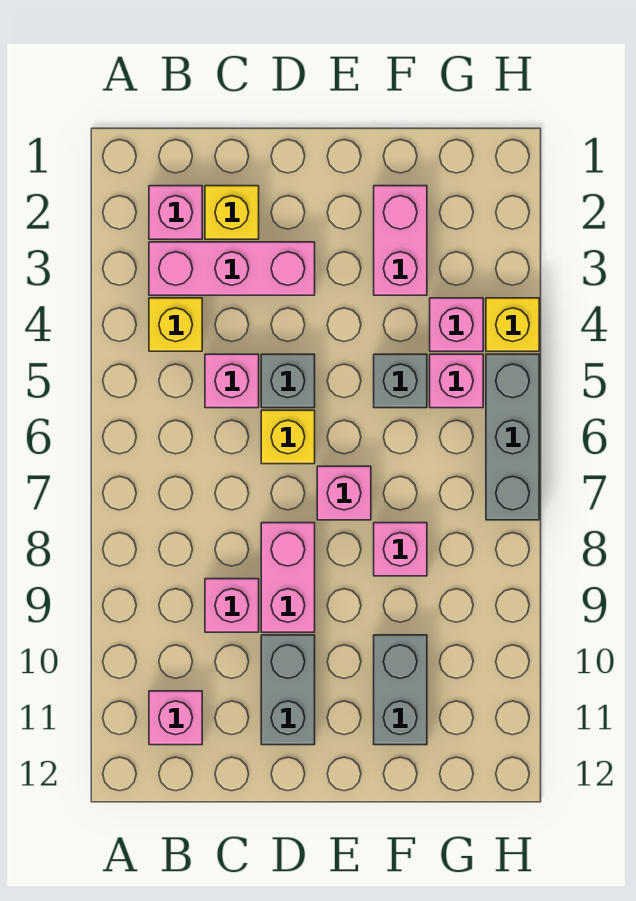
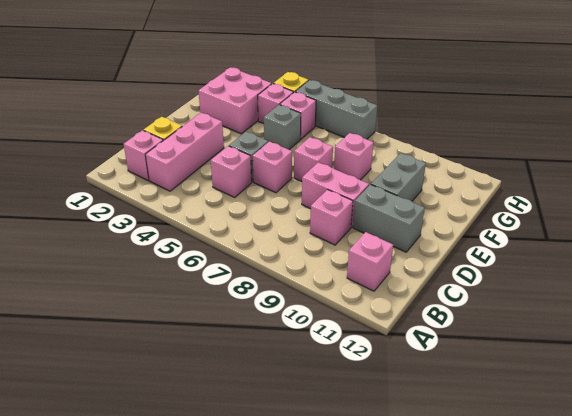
yellow 1x1 brick [149,298,202,351] -> none
yellow 1x1 brick [261,410,315,464] -> pink 1x1 brick [253,141,292,193]
pink 1x2 brick [374,186,427,295] -> pink 2x2 brick [198,67,272,134]
grey 1x2 brick [374,635,427,745] -> grey 1x2 brick turned to [371,153,426,201]

